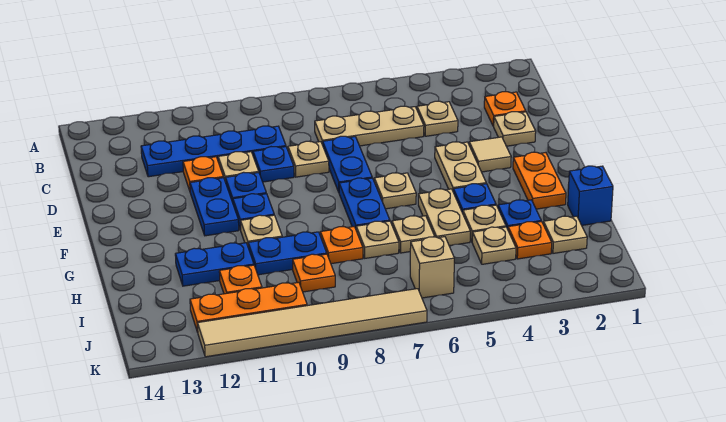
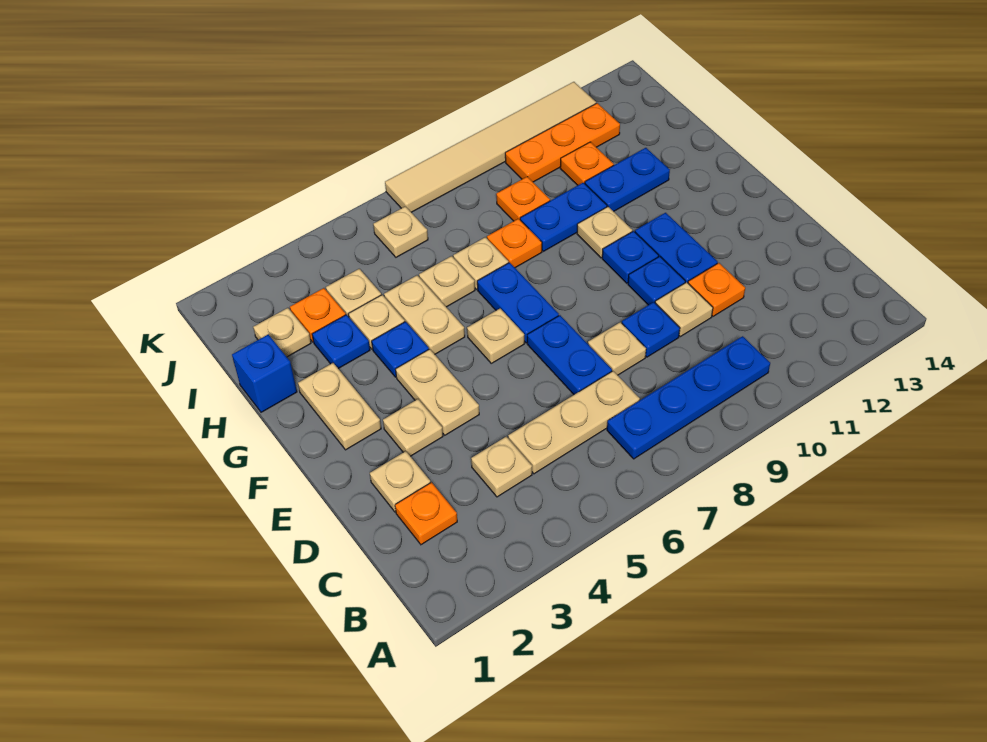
blue 1x4 plate [141,126,286,177] -> blue 1x4 plate moved to [607,336,770,459]
tan 1x1 tile [469,137,511,172] -> tan 1x1 plate [383,399,443,456]
orange 1x2 plate [513,152,566,209] -> tan 1x2 plate [298,363,381,450]
tan 1x1 brick [410,237,454,298] -> tan 1x1 plate [373,206,428,257]

